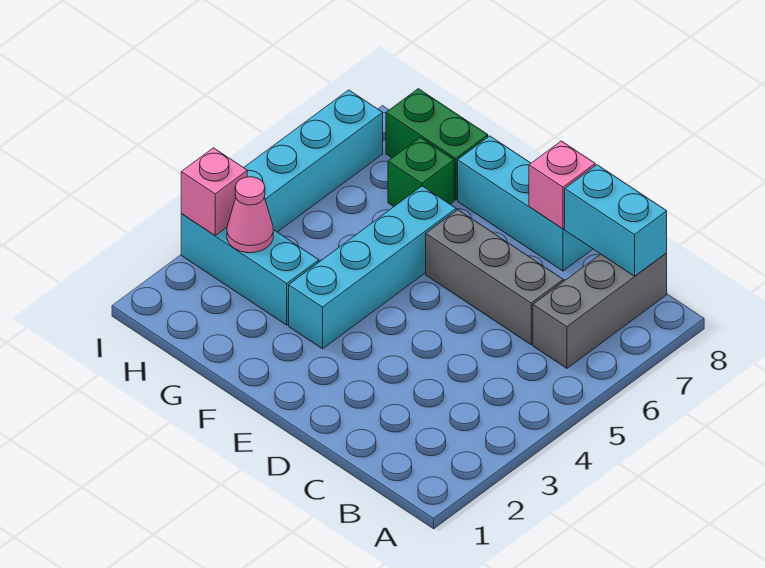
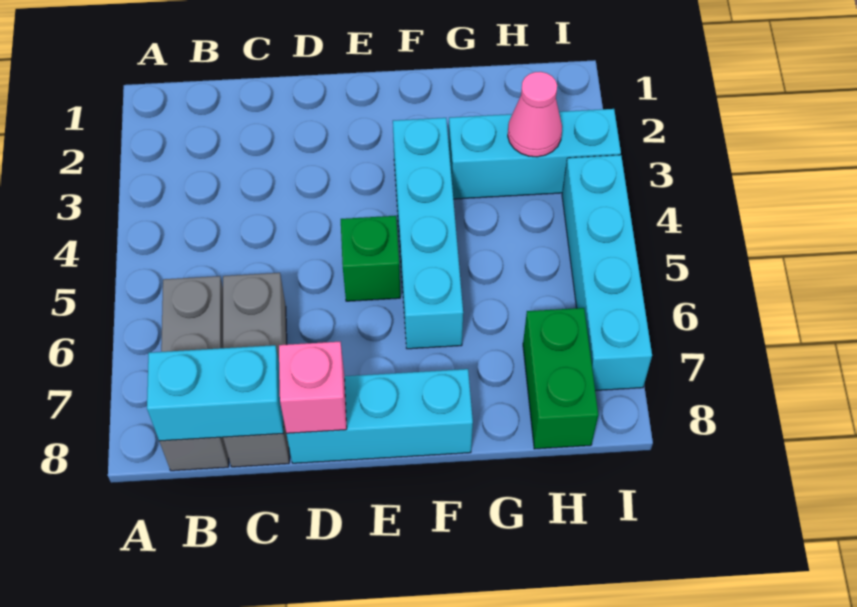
grey 1x3 brick [426,210,563,345] -> grey 1x3 brick turned to [223,273,289,467]
green 1x1 brick [388,137,454,206] -> green 1x1 brick moved to [341,216,400,301]
green 1x2 brick [386,89,488,200] -> green 1x2 brick turned to [523,308,598,449]
pink 1x1 brick [181,148,247,235] -> none

